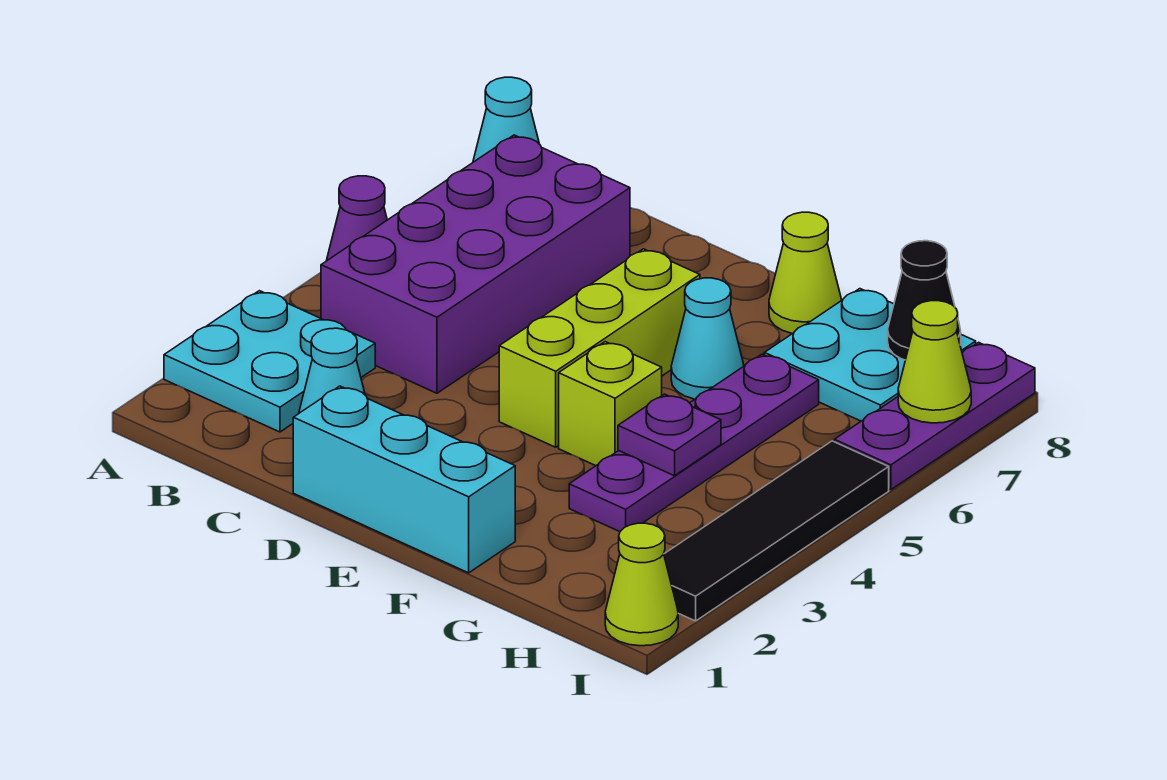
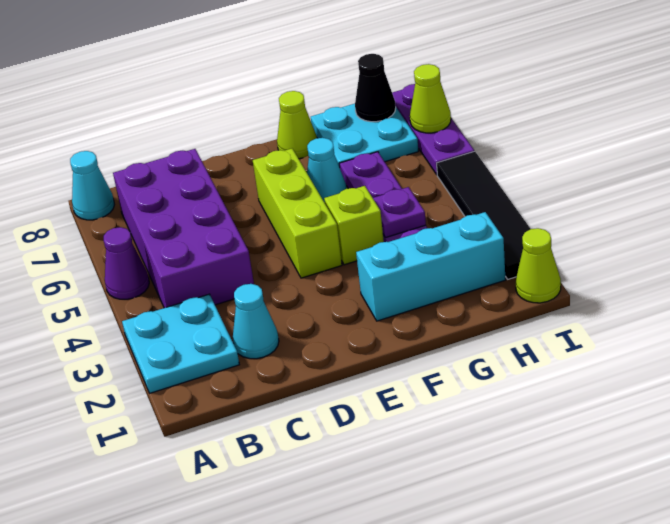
cyan 1x3 brick [293,386,515,573] -> cyan 1x3 brick moved to [356,212,506,321]

